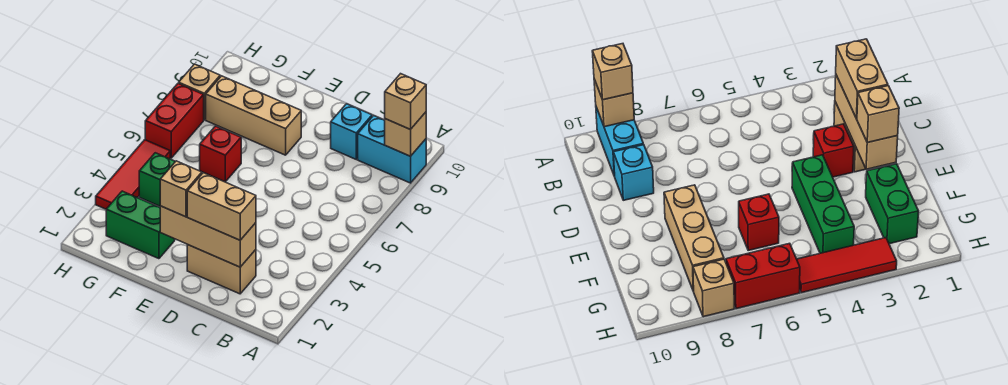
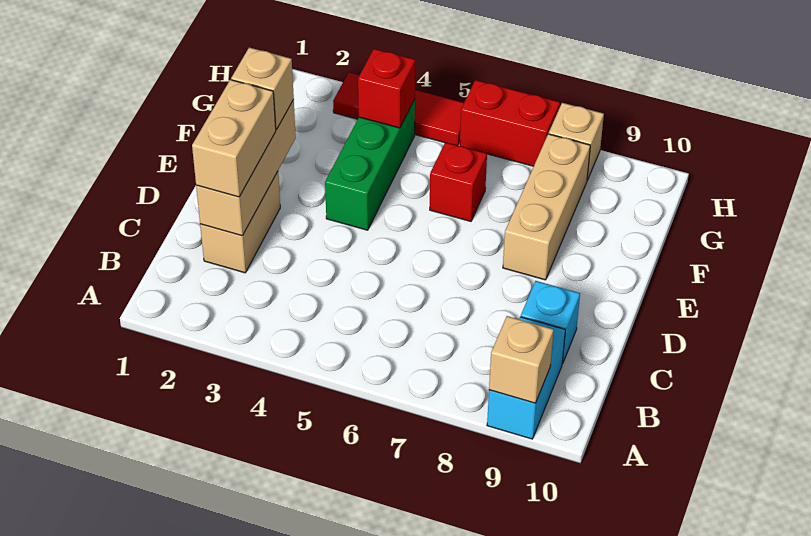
tan 1x1 brick [385,74,426,130] -> none
red 1x1 brick [813,124,854,177] -> red 1x1 brick moved to [358,49,415,128]
green 1x2 brick [106,191,175,259] -> none

